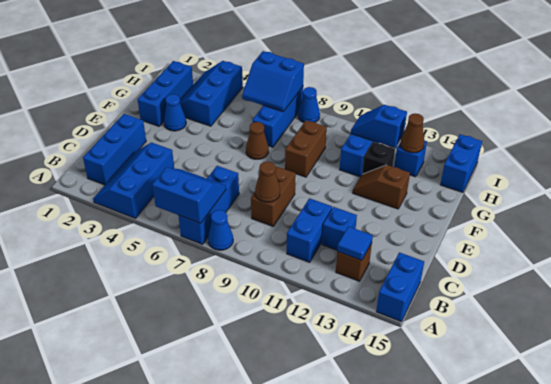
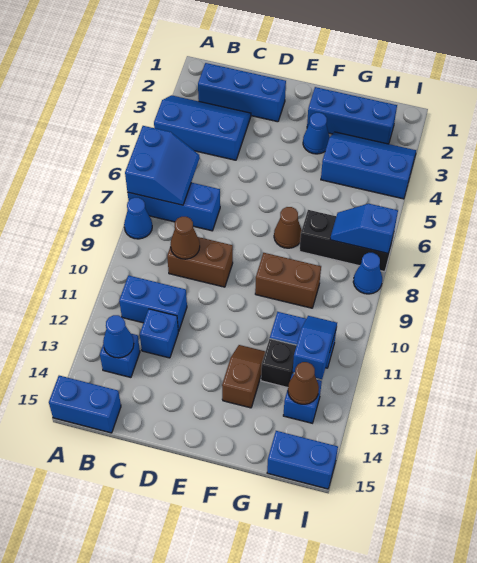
brown 1x1 brick [336,243,372,281] -> blue 1x1 brick [100,334,140,377]
blue 1x1 tile [337,227,373,260] -> blue 1x1 cone [103,315,134,358]
blue 1x3 brick [253,87,303,147] -> black 1x3 brick [300,210,394,272]
blue 2x2 slope [242,51,304,112] -> blue 1x2 slope [330,204,398,253]

